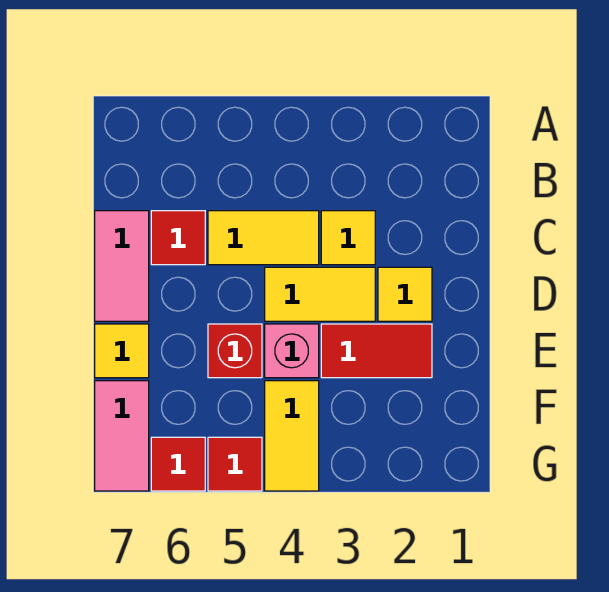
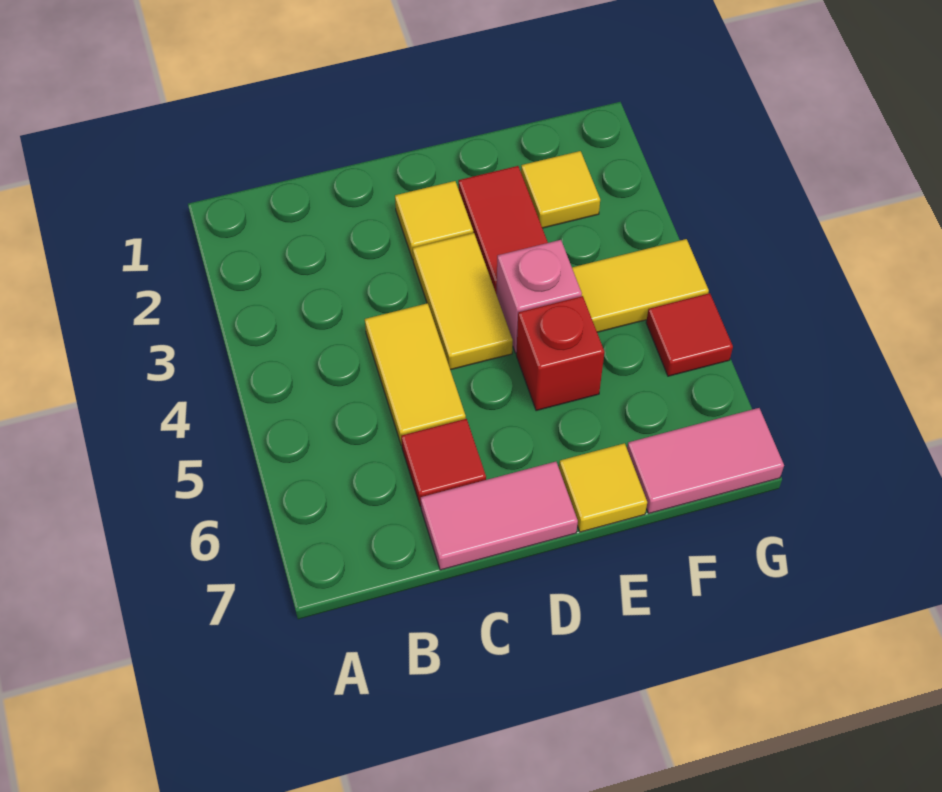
yellow 1x1 tile [321,211,375,265] -> yellow 1x1 tile moved to [521,151,600,228]
red 1x1 tile [151,437,205,491] -> none

